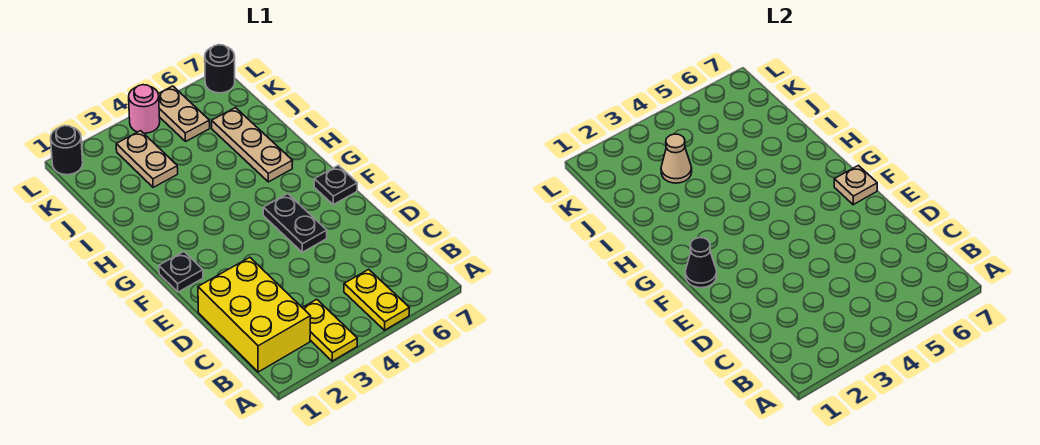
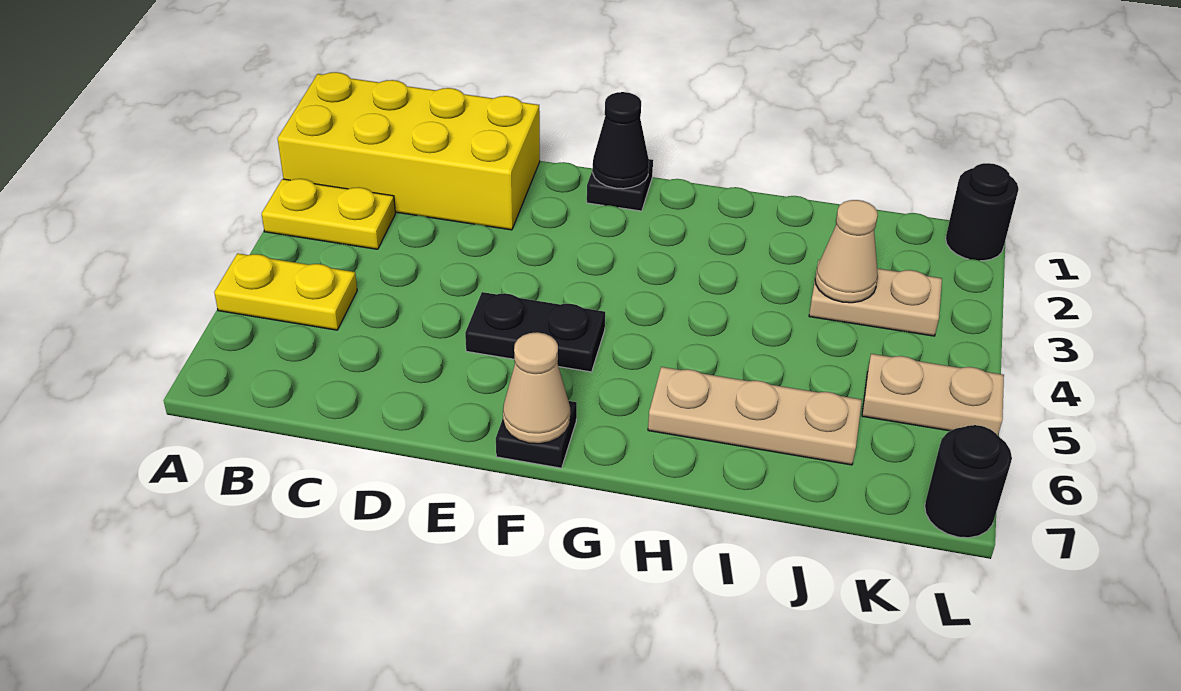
yellow 2x3 brick [198,257,311,372] -> yellow 2x4 brick [277,72,540,230]
tan 1x1 plate [834,165,877,205] -> tan 1x1 cone [503,332,570,444]
pink 1x1 round brick [129,85,160,133] -> none

